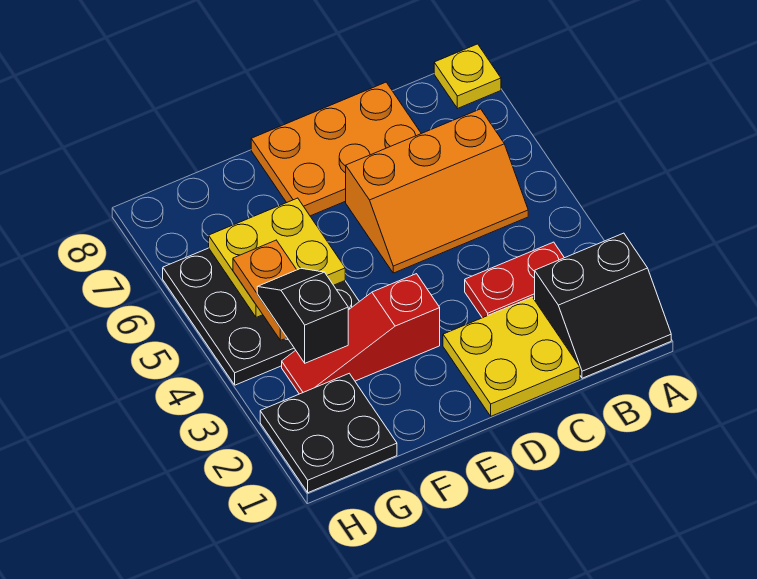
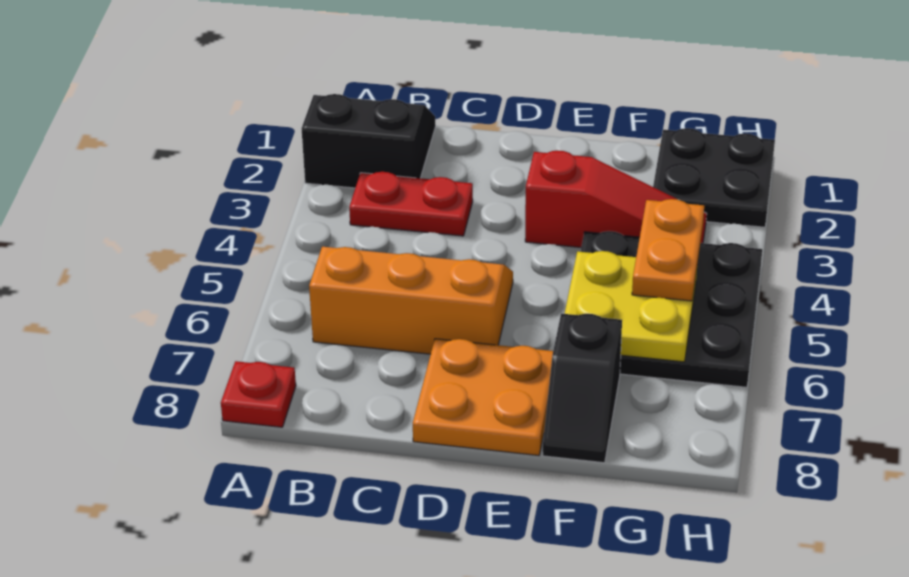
yellow 1x1 plate [434,44,501,109] -> red 1x1 plate [221,361,296,427]
yellow 2x2 plate [443,297,580,416] -> none
orange 2x3 plate [251,82,421,216] -> orange 2x2 plate [413,339,553,456]
black 1x2 slope [257,268,348,363] -> black 1x2 slope moved to [543,314,622,463]

